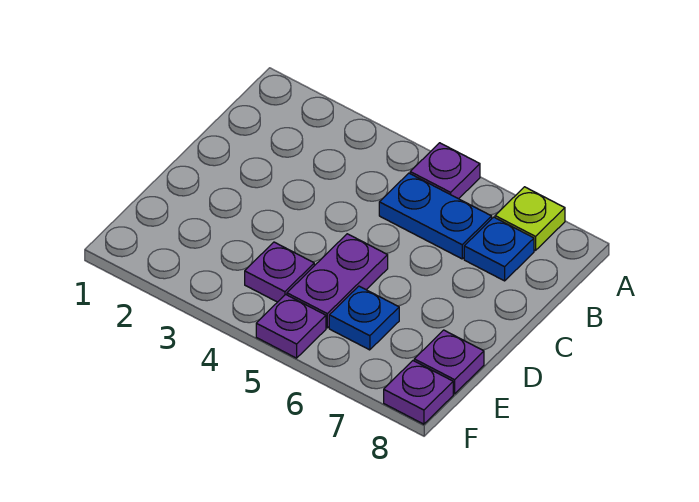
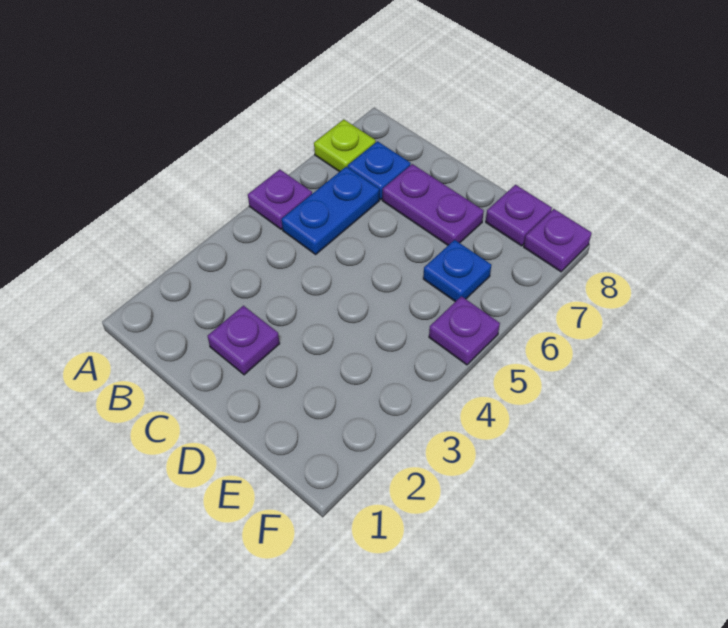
purple 1x2 plate [287,234,388,328] -> purple 1x2 plate moved to [382,164,484,245]
purple 1x1 plate [245,242,314,302] -> purple 1x1 plate moved to [208,306,280,375]

